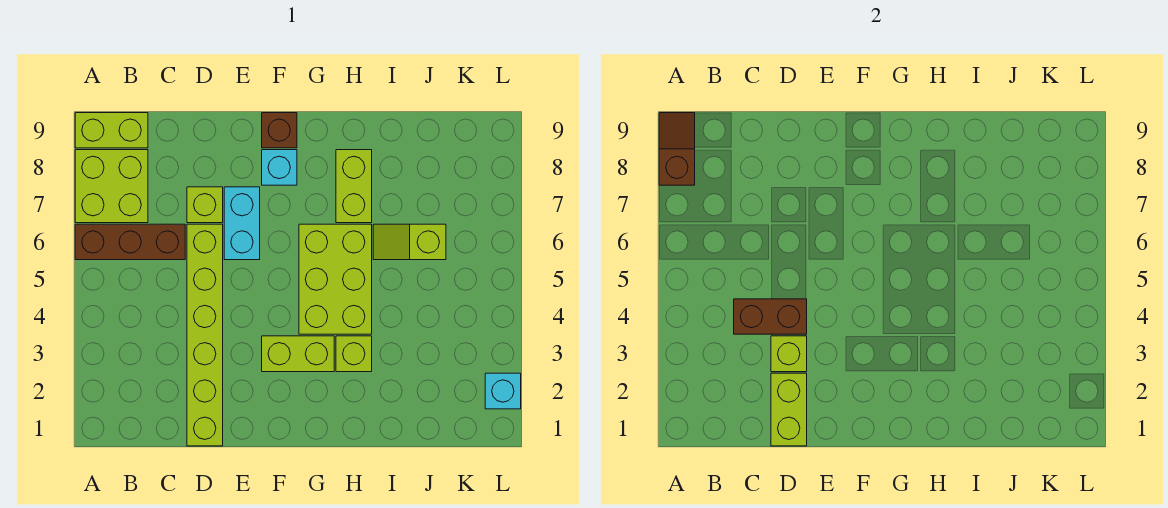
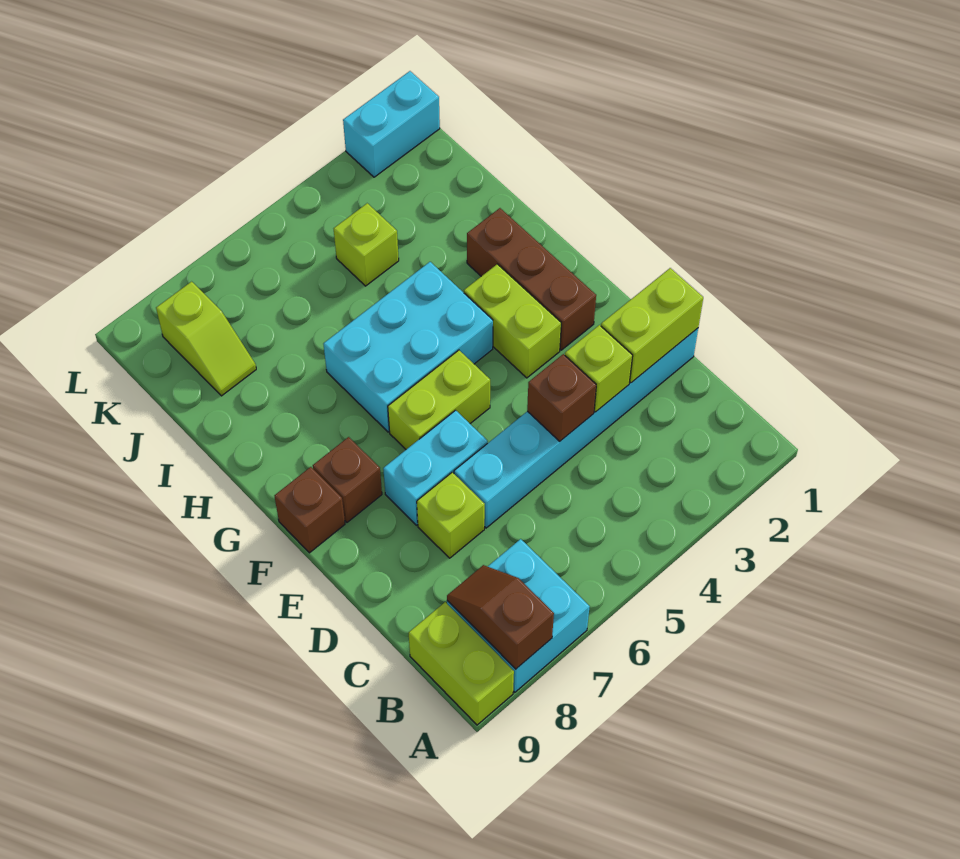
brown 1x3 brick [75,224,185,260] -> brown 1x3 brick moved to [467,208,596,350]
lime 2x2 brick [75,150,148,223] -> cyan 2x2 brick [447,539,590,692]
brown 1x2 slope [659,113,695,185] -> brown 1x2 slope turned to [447,565,554,669]
brown 1x2 brick [734,299,807,334] -> brown 1x1 brick [527,354,596,441]
lime 1x6 brick [187,224,223,446] -> cyan 1x6 brick [454,328,698,528]
cyan 1x1 brick [262,150,297,185] -> brown 1x1 brick [313,437,382,522]
lime 2x3 brick [299,224,372,334] -> cyan 2x3 brick [324,262,493,432]
lime 1x1 brick [336,336,372,372] -> lime 1x1 brick moved to [334,203,399,286]
lime 1x2 brick [336,150,372,223] -> lime 1x2 brick moved to [388,350,490,449]
lime 1x2 slope [373,224,446,260] -> lime 1x2 slope moved to [156,282,256,396]
cyan 1x1 brick [485,373,521,409] -> cyan 1x2 brick [343,71,440,177]

